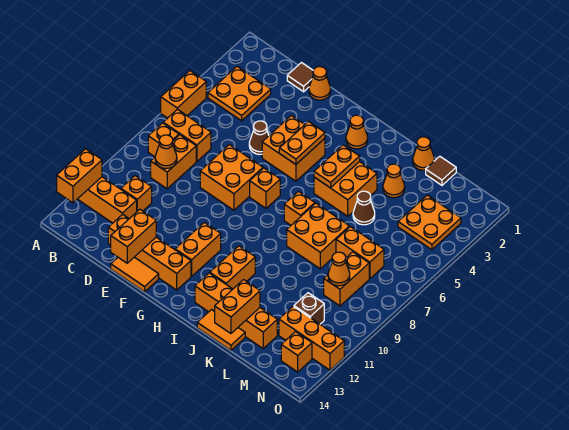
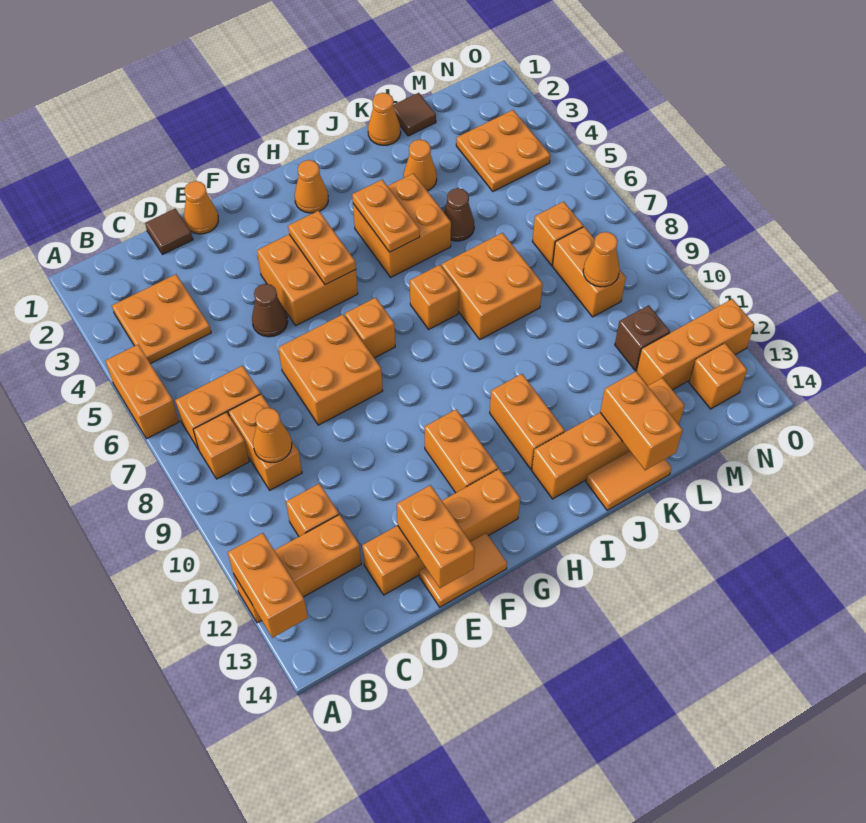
orange 1x2 brick [336,227,384,279] -> orange 1x1 brick [532,202,583,265]

